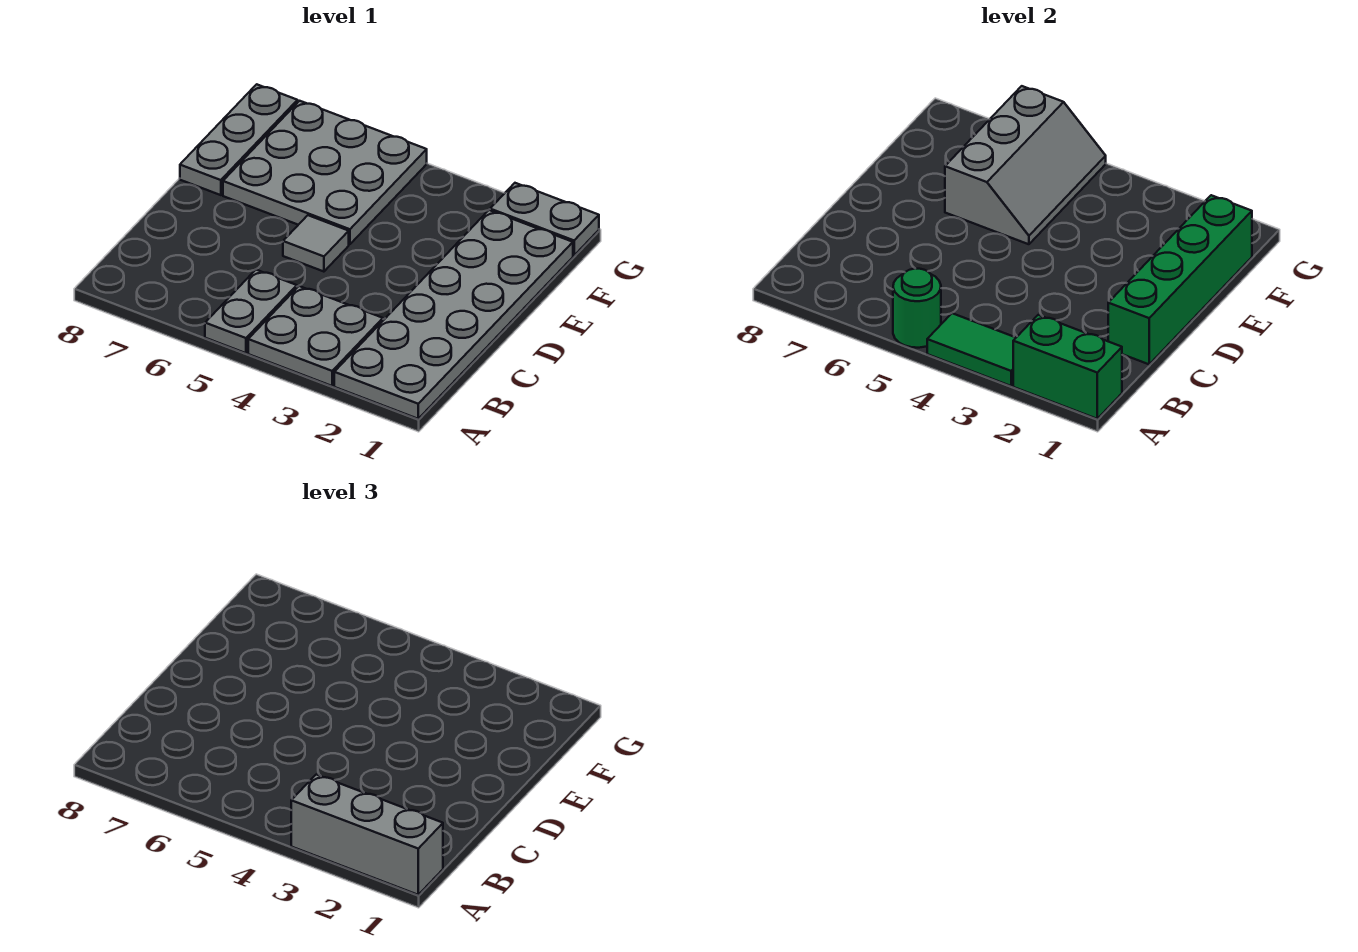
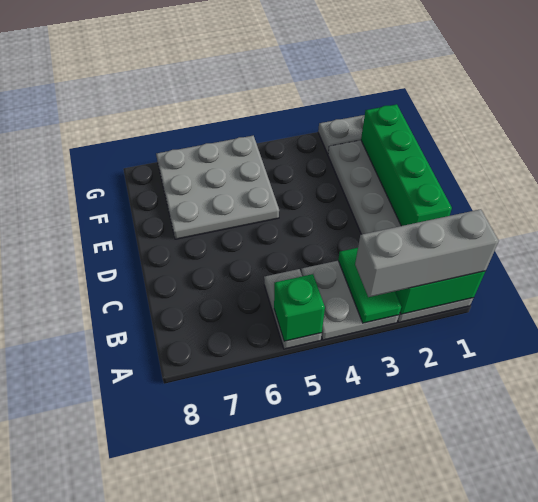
green 1x2 tile [927,313,1016,386] -> green 1x2 tile turned to [338,248,401,323]
green 1x1 round brick [893,269,941,348] -> green 1x1 brick [274,274,325,341]
grey 1x1 tile [283,215,349,272] -> none
grey 2x3 slope [945,86,1106,244] -> none
grey 1x3 plate [180,84,298,195] -> none

